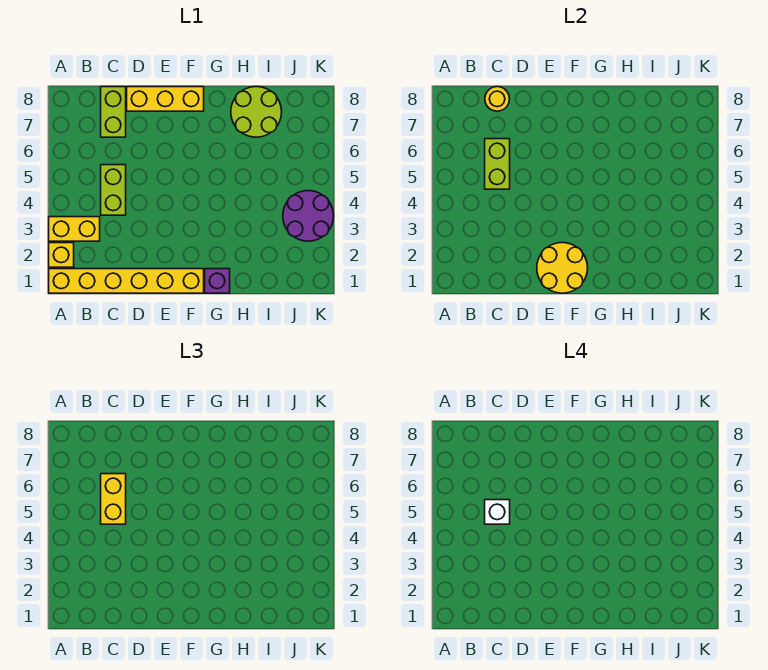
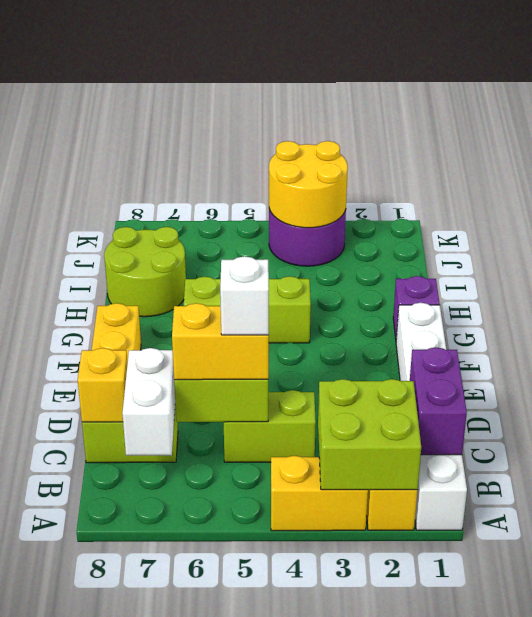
yellow 1x6 brick [49,269,204,293] -> white 1x6 brick [396,303,467,530]
none -> lime 2x2 brick [318,379,421,490]
yellow 1x2 brick [49,217,100,241] -> yellow 1x2 brick turned to [271,456,368,531]
none -> purple 1x2 brick [410,347,467,455]
none -> white 1x2 brick [122,348,175,455]
yellow 1x1 round brick [485,87,509,111] -> yellow 1x1 brick [78,348,128,422]
yellow 2x2 round brick [537,243,588,293] -> yellow 2x2 round brick moved to [269,141,348,228]
none -> lime 1x3 brick [184,276,311,343]

